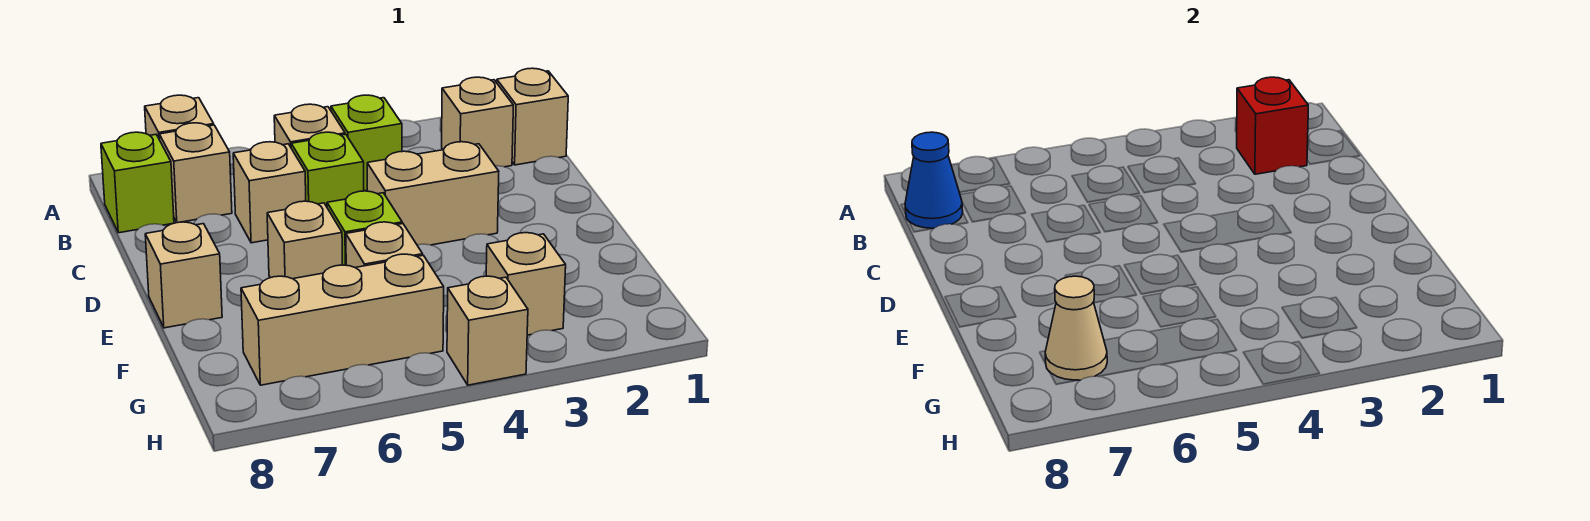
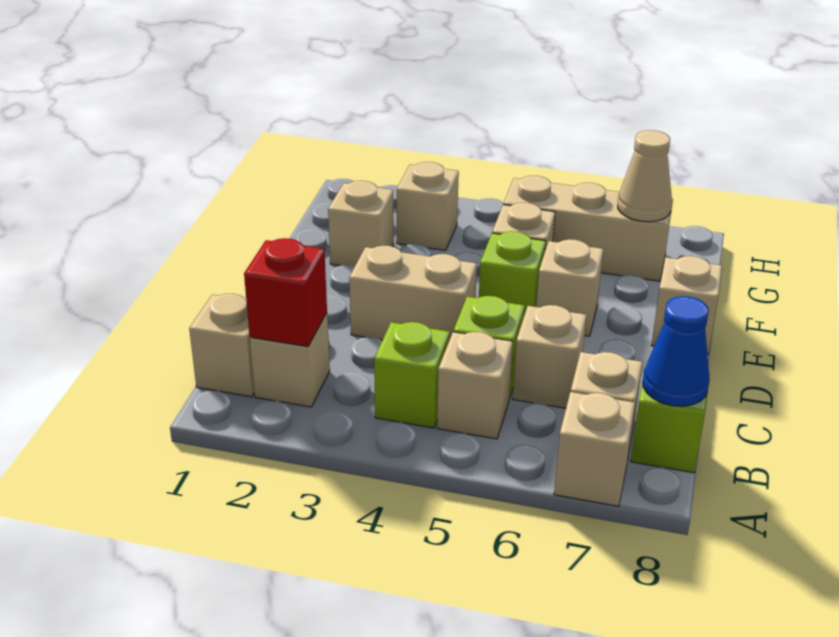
tan 1x1 brick [447,276,528,385] -> tan 1x1 brick moved to [328,181,394,266]

